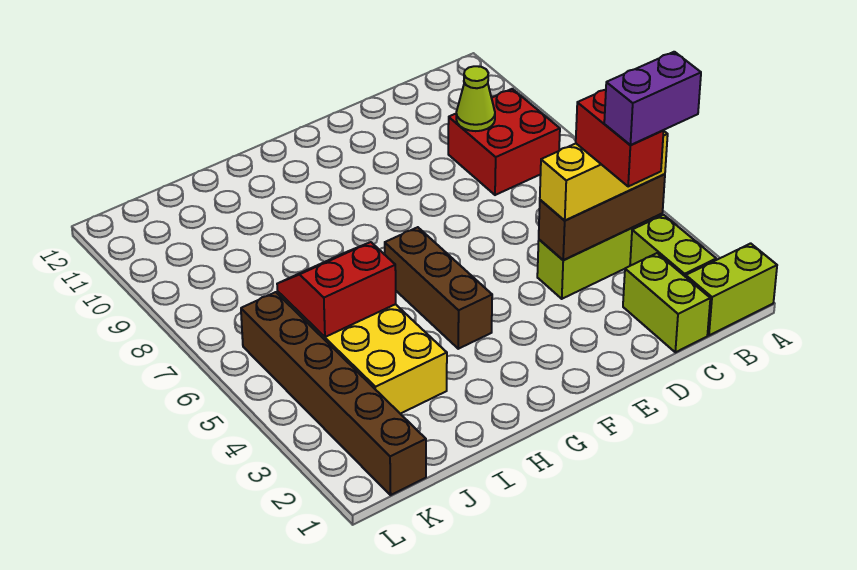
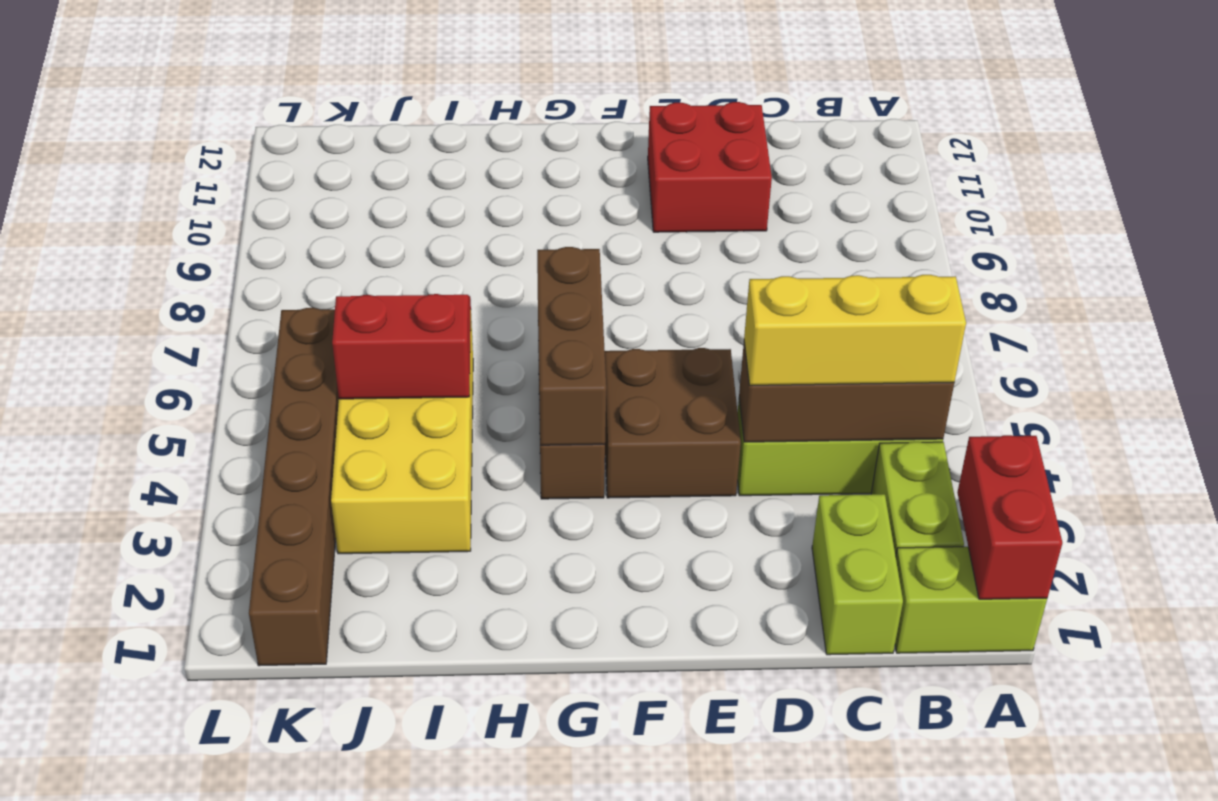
purple 1x2 brick [604,52,701,145] -> none
red 2x2 brick [448,89,560,195] -> red 2x2 brick moved to [648,102,772,232]
red 1x2 brick [576,90,664,186] -> red 1x2 brick moved to [957,435,1062,599]
lime 1x1 cone [456,66,495,131] -> none
none -> brown 2x2 brick [605,348,741,498]
none -> brown 1x3 brick [537,247,606,445]

